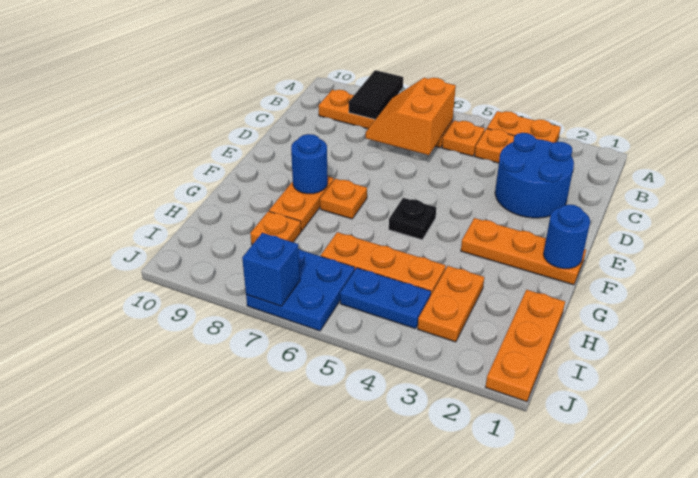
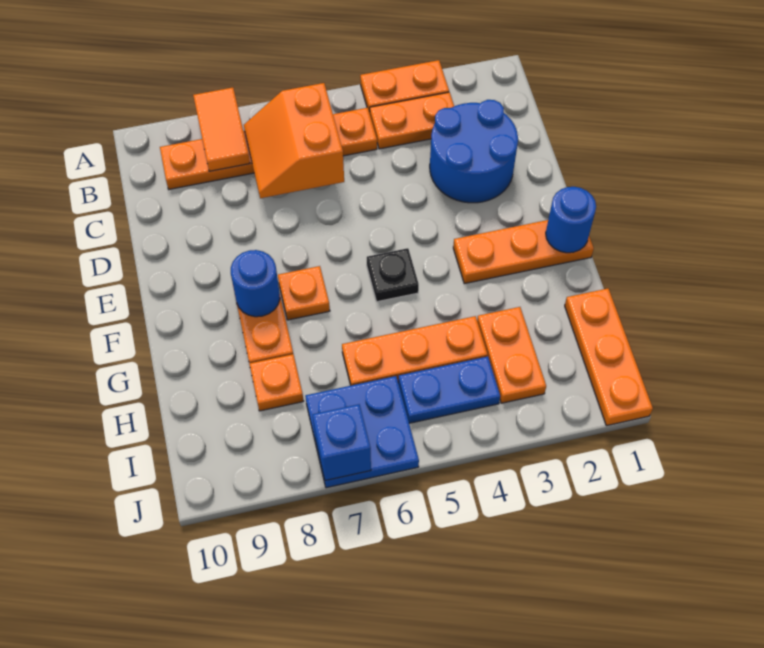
black 1x2 tile [349,70,403,119] -> orange 1x2 tile [193,88,250,171]

